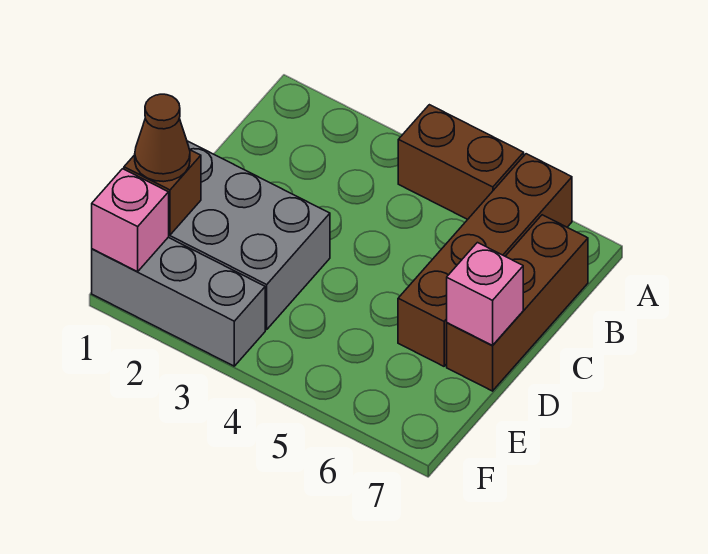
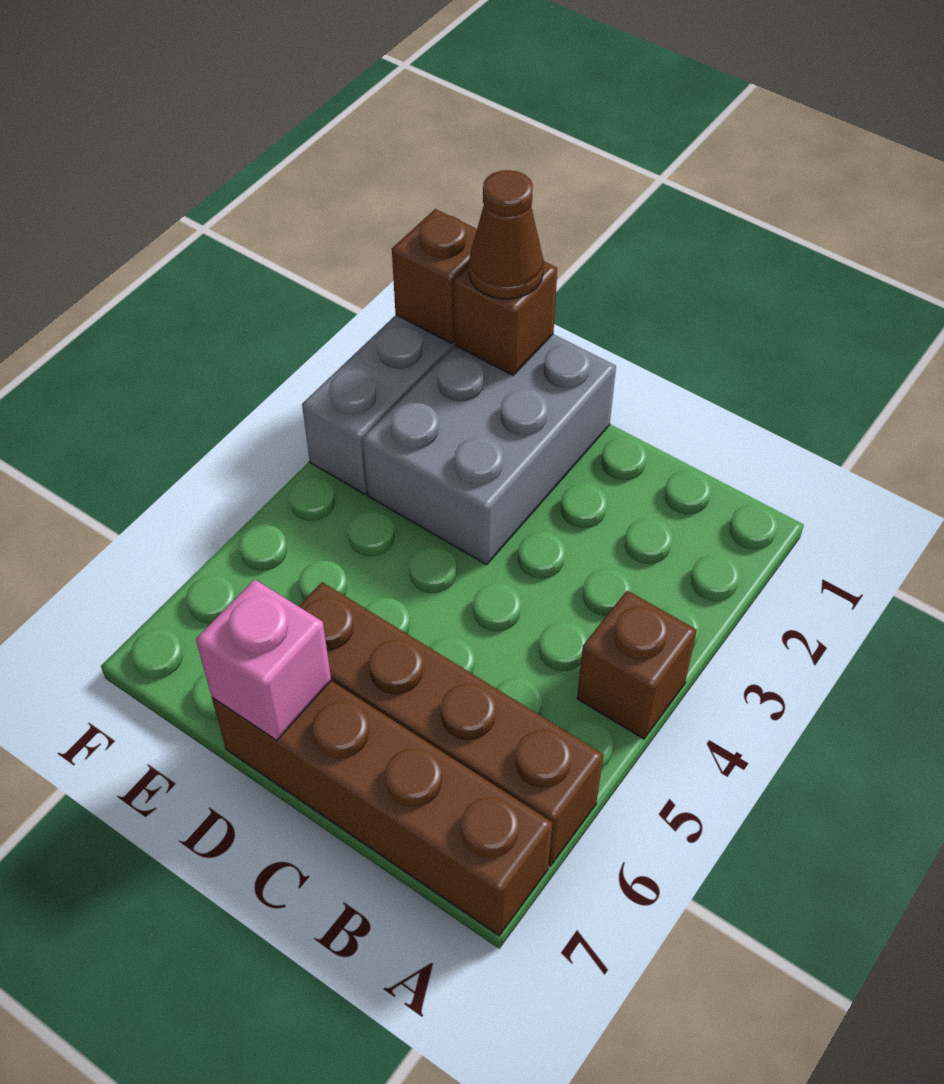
brown 1x2 brick [398,105,524,219] -> brown 1x1 brick [577,591,697,739]
brown 1x3 brick [447,215,588,391] -> brown 1x4 brick [212,681,552,935]
pink 1x1 brick [92,169,169,272] -> brown 1x1 brick [392,209,477,344]

